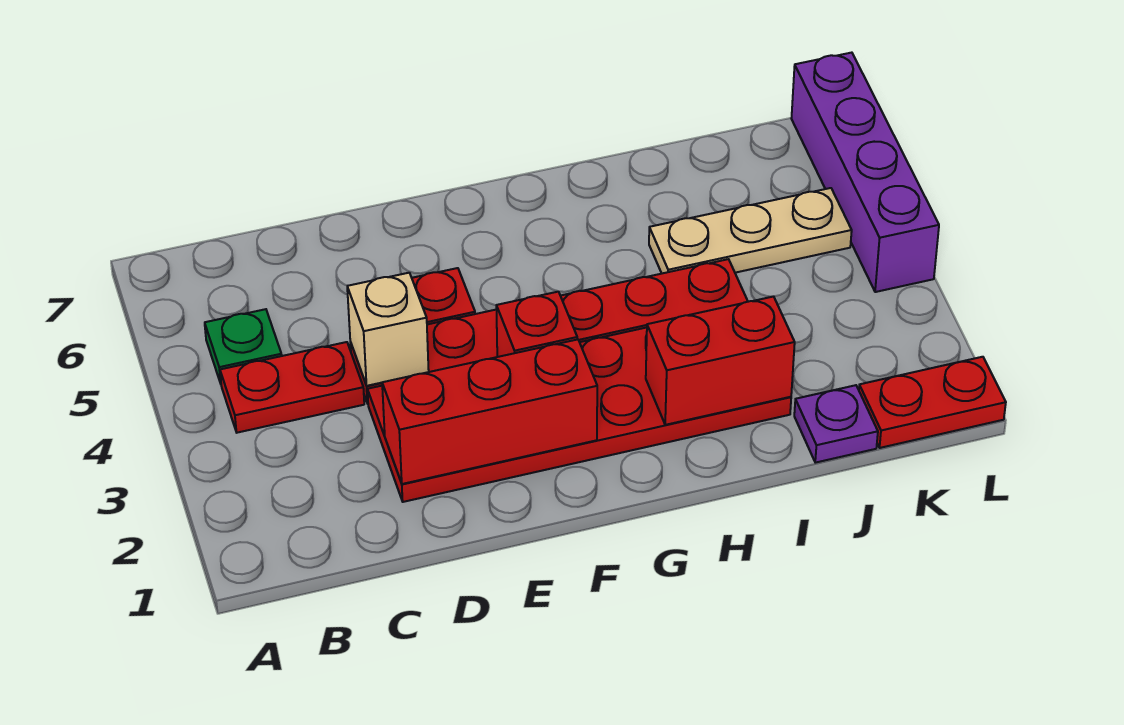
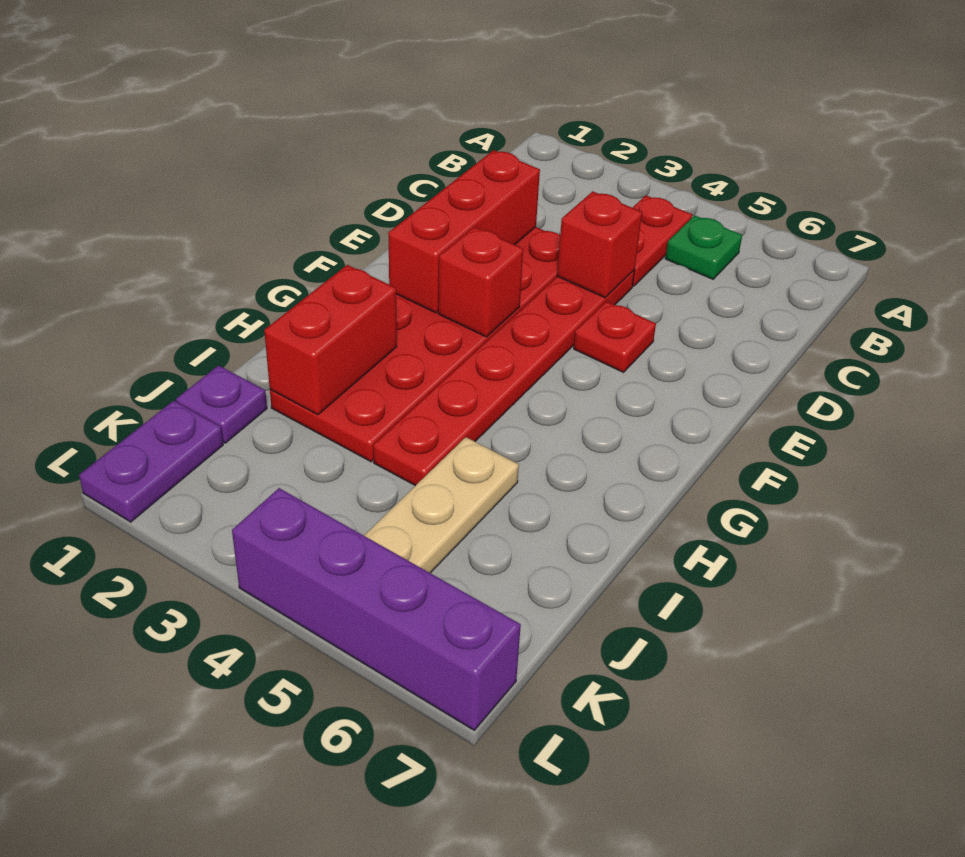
tan 1x1 brick [347,273,429,386] -> red 1x1 brick [557,191,642,298]
red 1x2 plate [859,357,1006,448] -> purple 1x2 plate [79,401,223,522]

